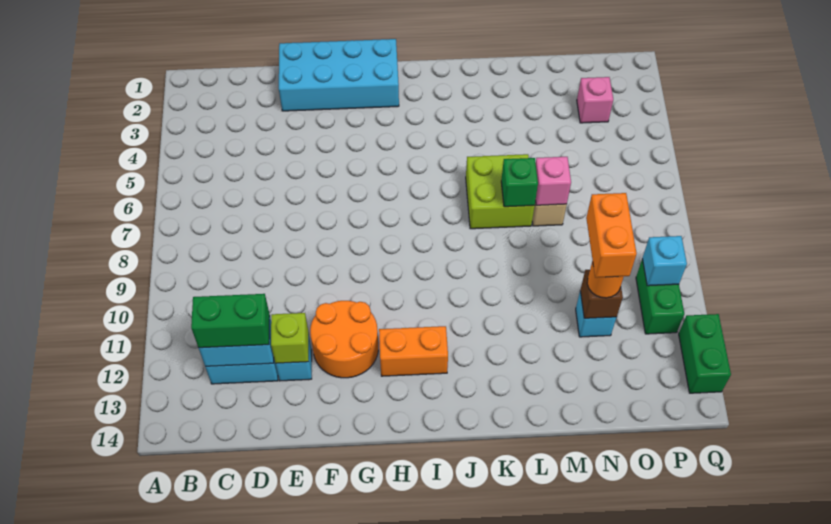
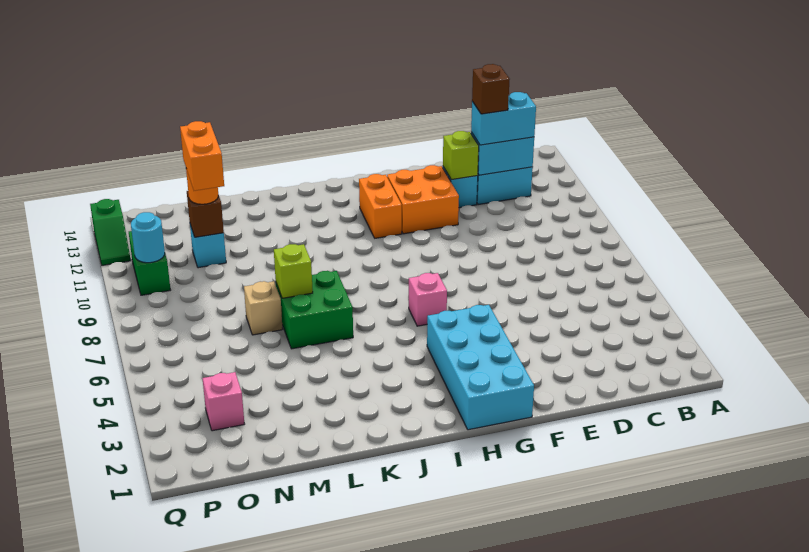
green 1x2 brick [191,294,270,348] -> cyan 1x2 brick [471,92,536,145]
none -> brown 1x1 brick [472,64,510,114]
cyan 2x4 brick [279,39,399,111] -> cyan 2x4 brick turned to [427,305,534,430]
orange 2x2 round brick [310,301,378,378] -> orange 2x2 brick [387,165,459,234]
orange 1x2 brick [379,326,448,376] -> orange 1x2 brick turned to [359,174,402,238]
lime 2x2 brick [466,154,534,229] -> green 2x2 brick [276,271,353,349]
green 1x1 brick [501,158,538,207] -> lime 1x1 brick [274,244,313,298]
pink 1x1 brick [535,157,571,205] -> pink 1x1 brick moved to [409,273,447,326]
cyan 1x1 brick [642,236,687,286] -> cyan 1x1 round brick [131,212,165,263]
green 1x2 brick [679,314,731,393] -> green 1x2 slope [90,199,131,265]

